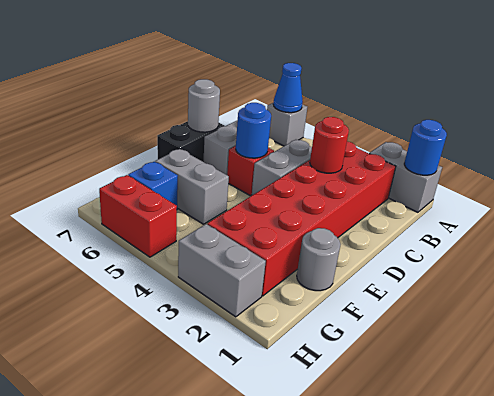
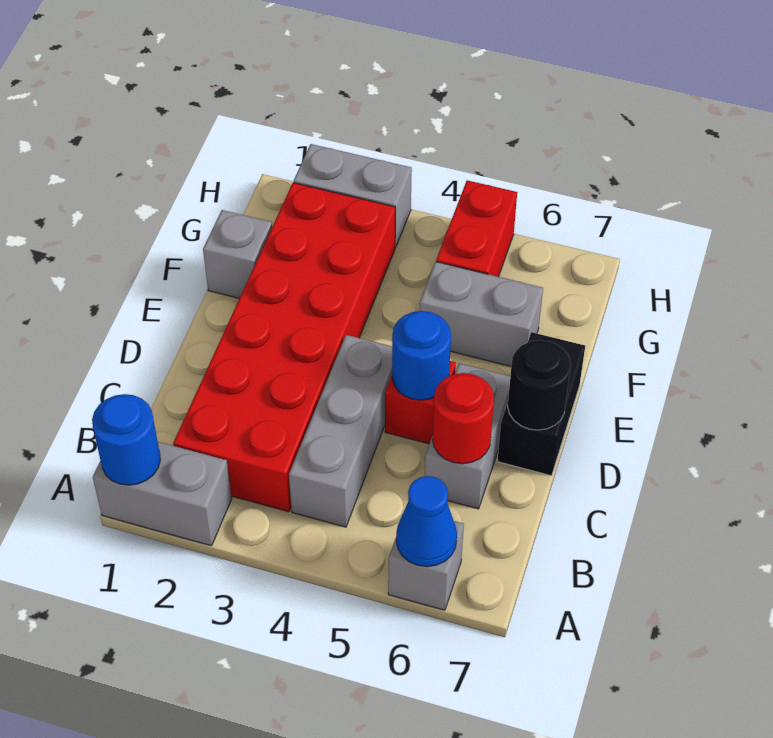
red 1x1 round brick [310,117,349,173] -> red 1x1 round brick moved to [432,373,494,464]
grey 1x2 brick [252,140,312,195] -> grey 1x3 brick [289,335,392,527]
grey 1x1 round brick [188,79,220,132] -> black 1x1 round brick [508,340,571,430]
grey 1x1 round brick [297,228,341,291] -> grey 1x1 brick [203,210,272,298]
blue 1x1 brick [128,162,178,206] -> none
red 1x2 brick [99,175,177,257] -> red 1x2 brick turned to [436,180,517,277]

